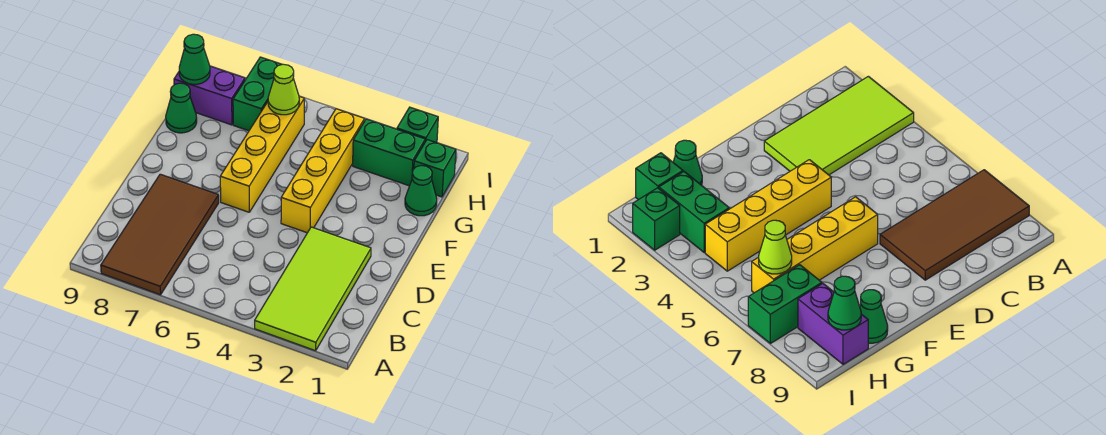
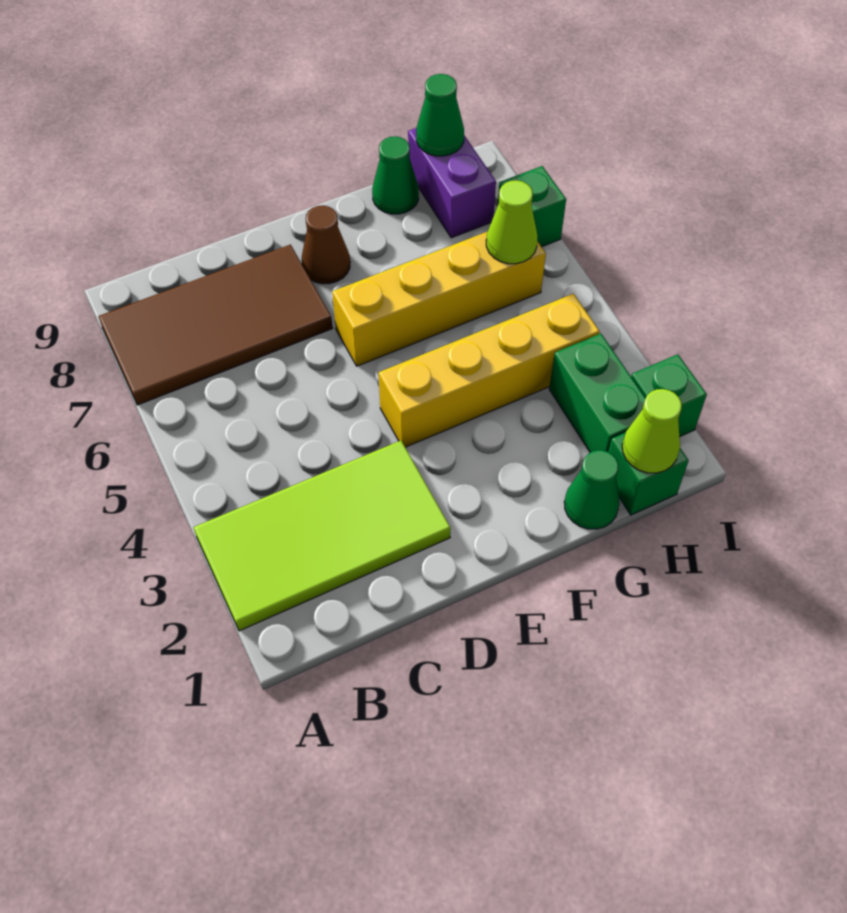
none -> brown 1x1 cone [301,206,350,284]
none -> lime 1x1 cone [622,389,682,473]
green 1x2 brick [233,57,282,131] -> green 1x1 brick [498,166,566,247]

